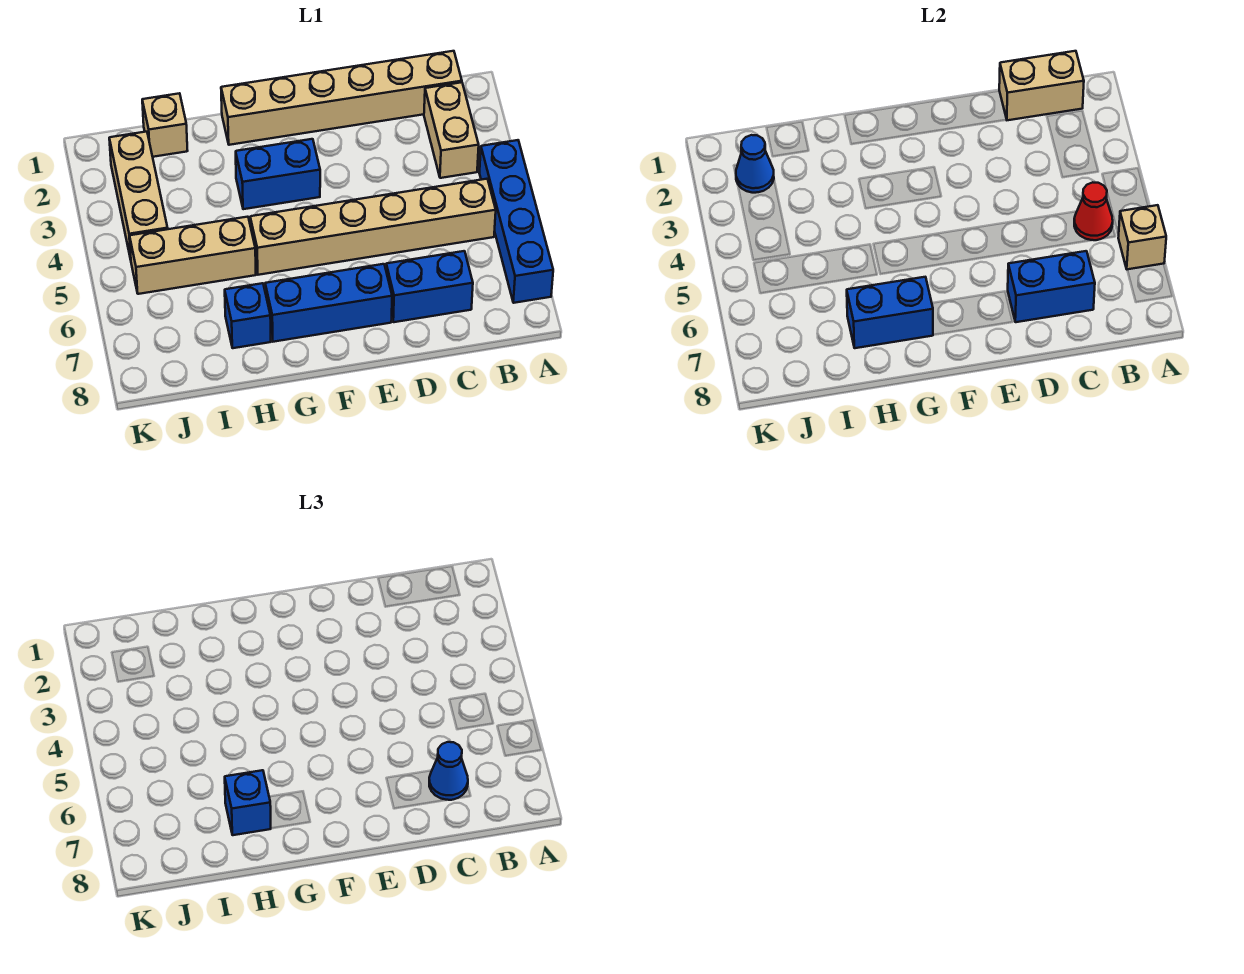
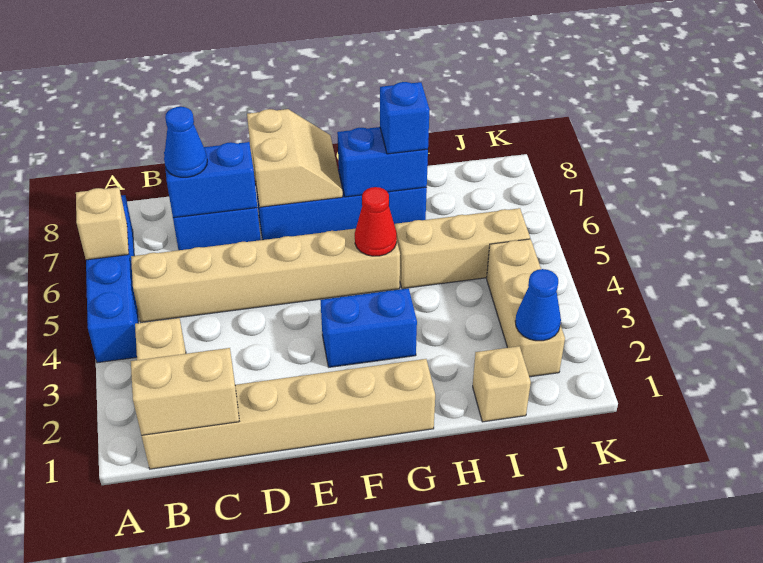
red 1x1 cone [1074,182,1113,240] -> red 1x1 cone moved to [355,187,397,256]
none -> tan 2x2 slope [247,109,343,207]

